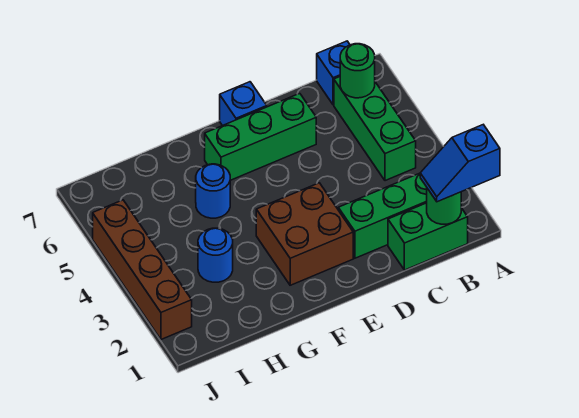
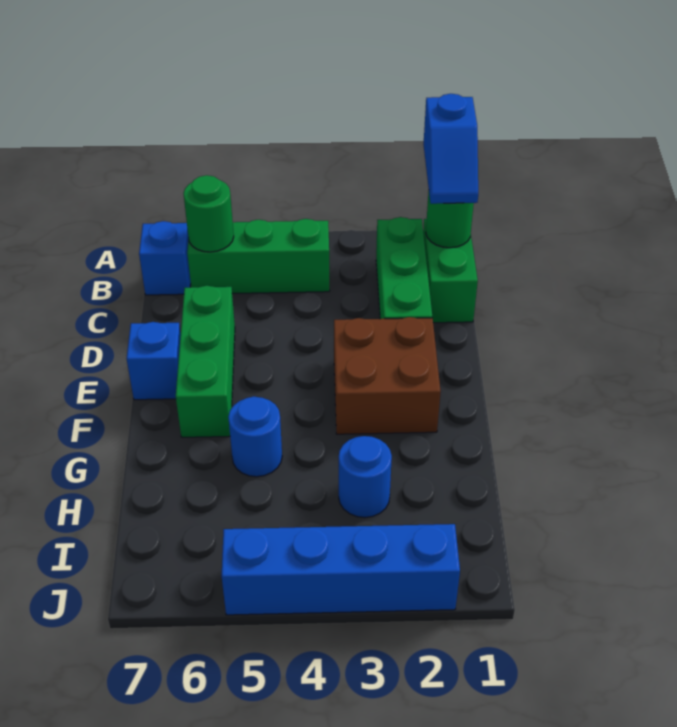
brown 1x4 brick [93,200,192,339] -> blue 1x4 brick [222,524,460,615]

